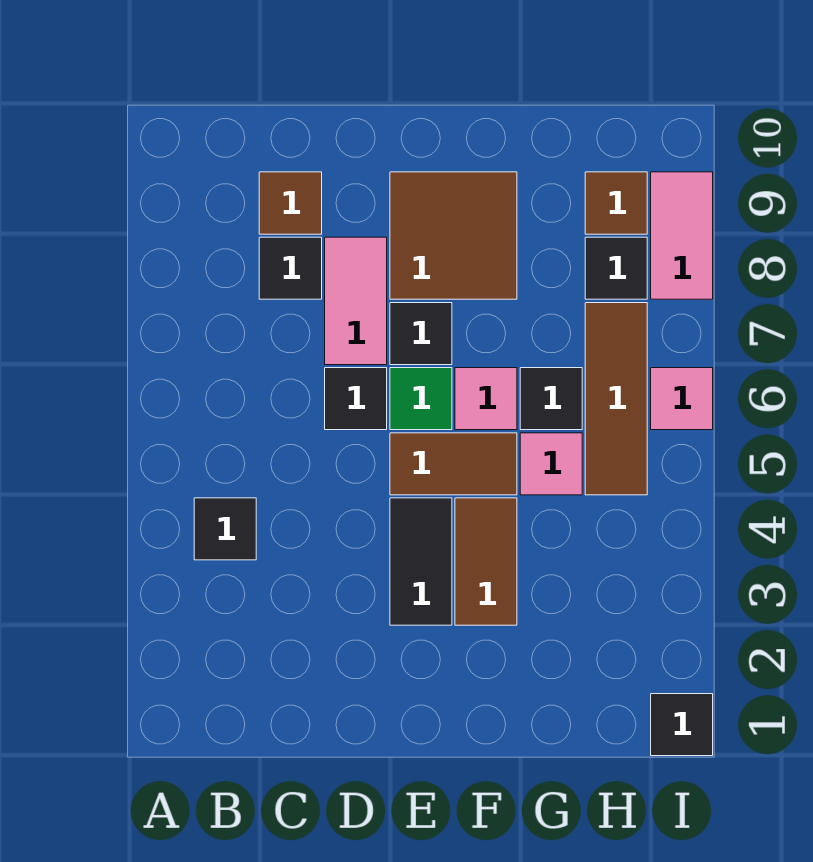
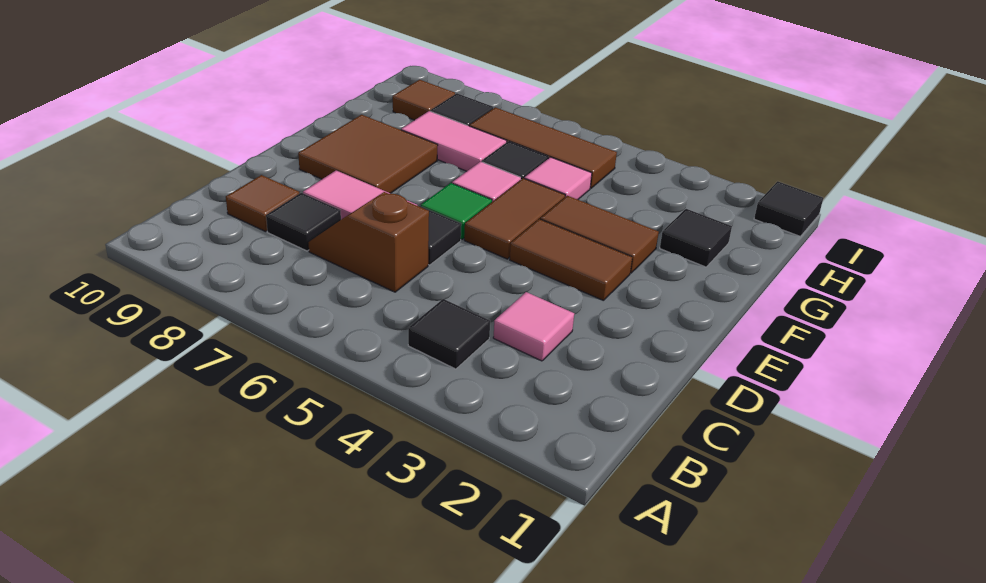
none -> brown 1x2 slope [309,192,429,292]
black 1x2 tile [390,498,452,625] -> brown 1x2 tile [510,219,632,301]
black 1x1 tile [390,303,452,365] -> black 1x1 tile moved to [660,209,732,267]
pink 1x1 tile [651,368,713,430] -> pink 1x1 tile moved to [493,292,574,361]
pink 1x2 tile [651,172,713,299] -> pink 1x2 tile moved to [401,111,507,171]

